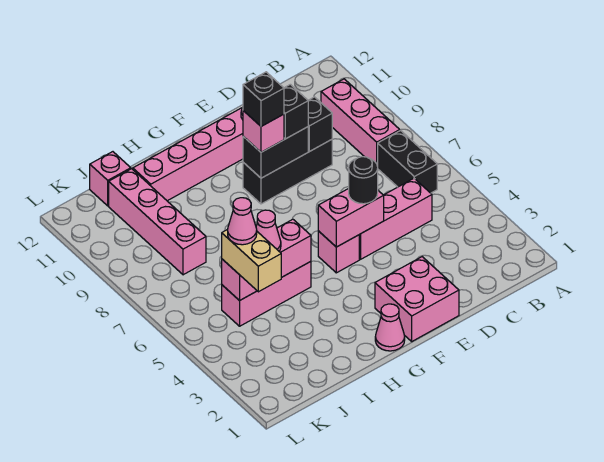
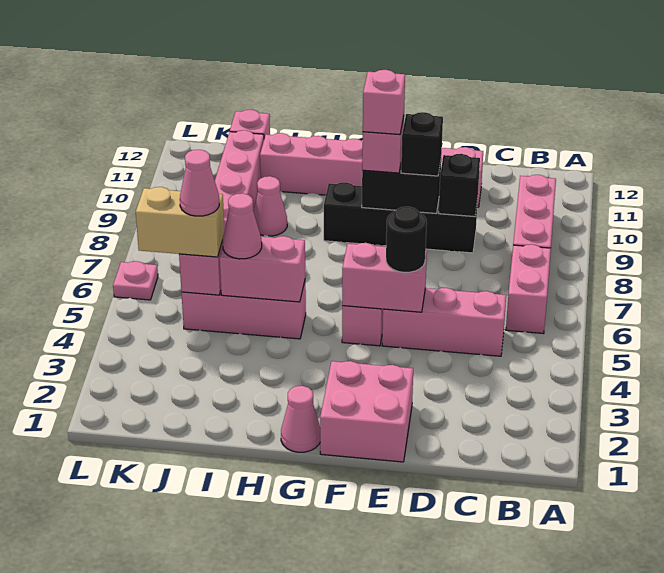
black 1x2 brick [378,131,437,193] -> pink 1x2 brick [506,244,551,334]
black 1x3 brick [243,139,332,204] -> black 1x4 brick [324,182,478,253]
black 1x1 brick [243,72,284,126] -> pink 1x1 brick [363,70,405,135]
none -> pink 1x1 cone [253,176,287,236]
tan 1x2 brick [222,229,282,292] -> tan 1x2 brick turned to [136,187,224,257]
none -> pink 1x1 plate [113,261,158,300]

